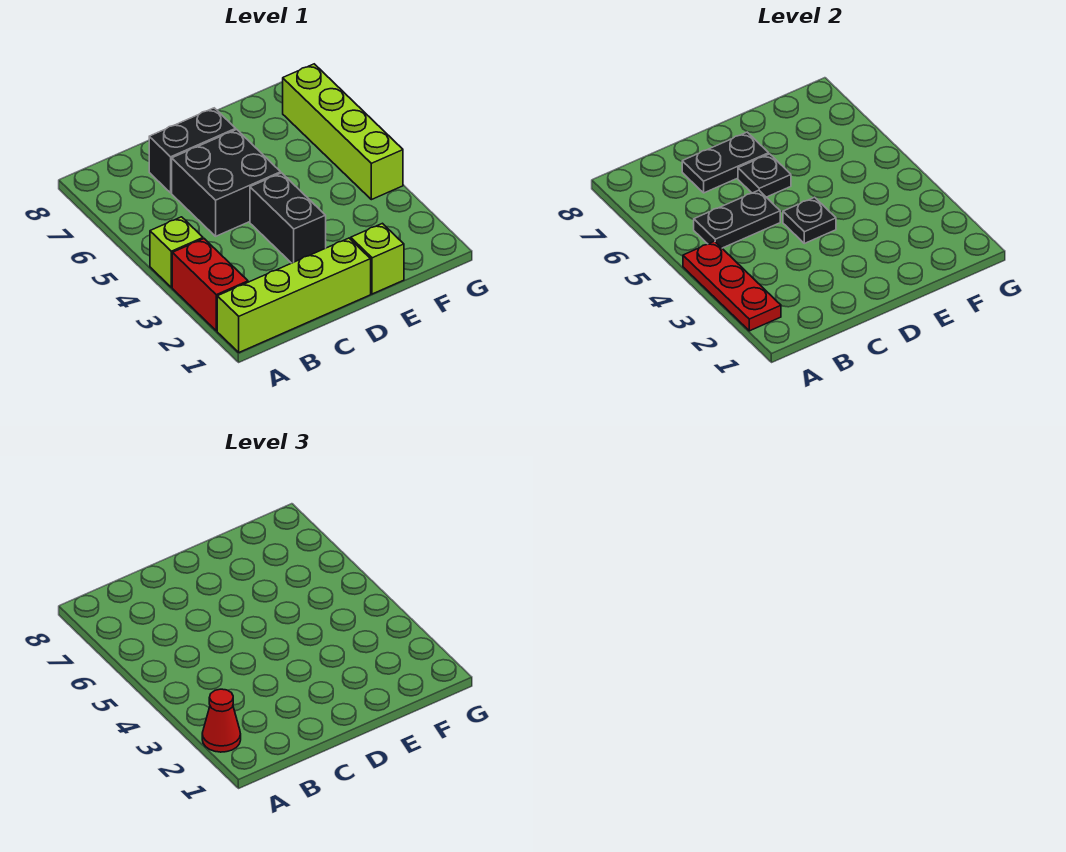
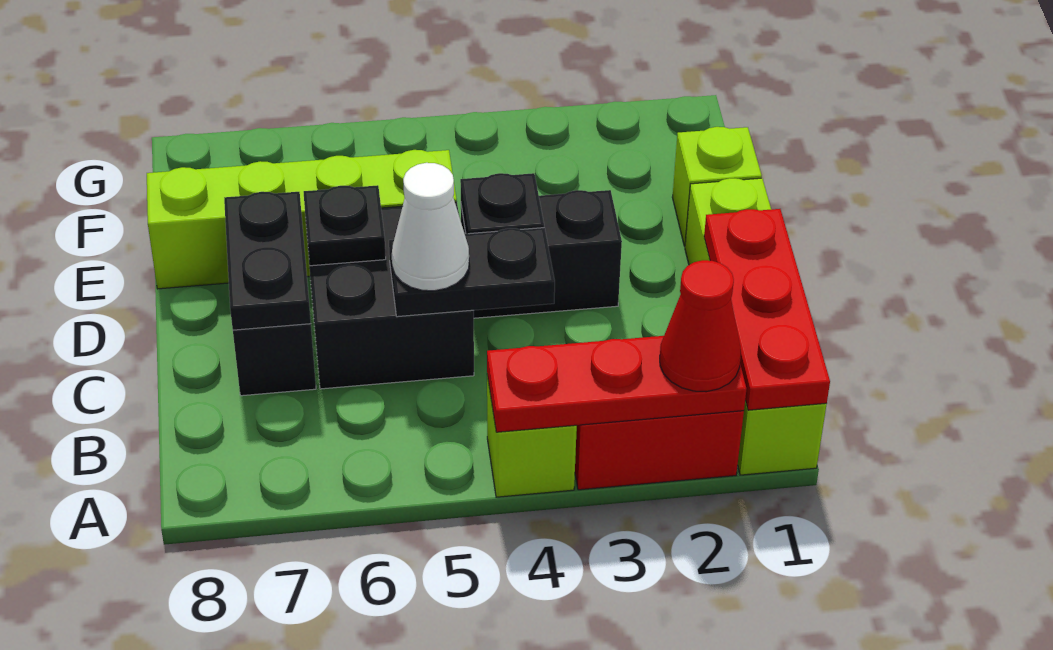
none -> red 1x3 plate [704,209,830,410]
black 1x2 plate [694,190,780,248] -> black 1x2 plate turned to [389,228,555,317]
none -> white 1x1 cone [392,163,469,291]
lime 1x4 brick [283,64,403,200] -> lime 1x4 brick moved to [147,150,457,289]

